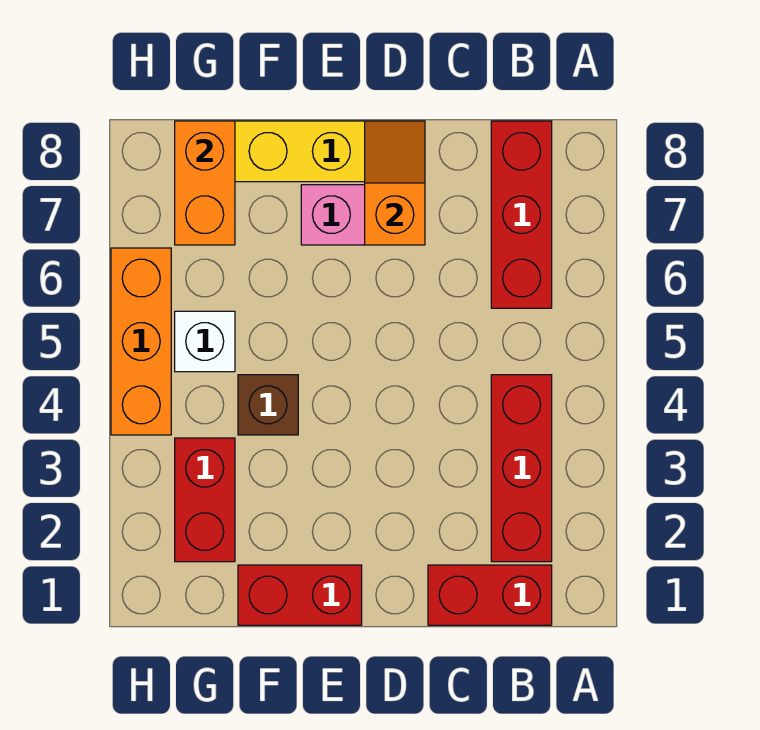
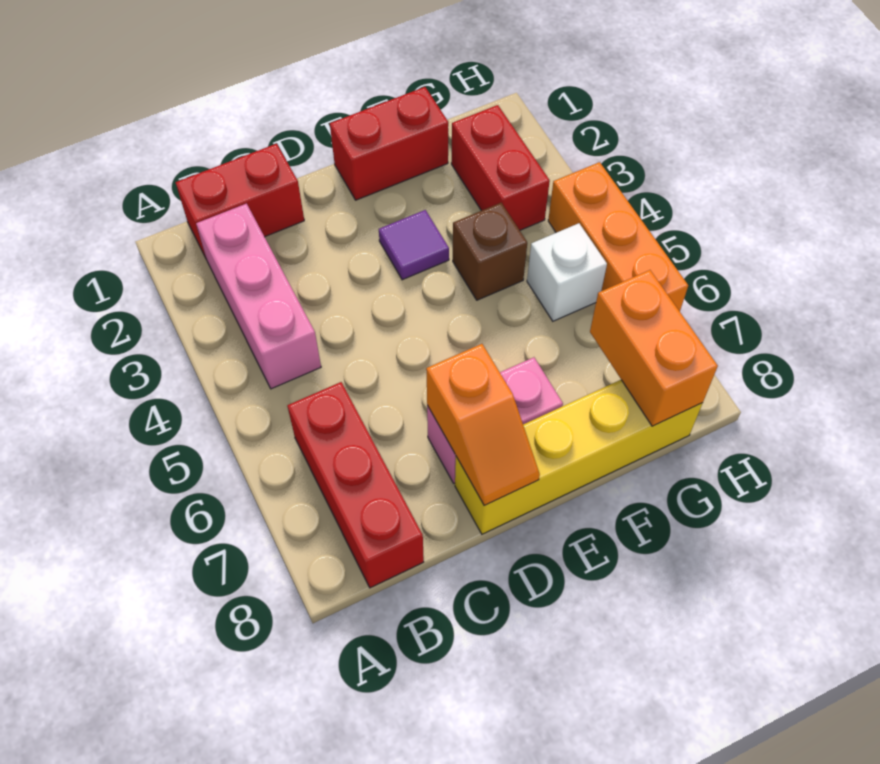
red 1x3 brick [491,375,552,562] -> pink 1x3 brick [196,204,321,389]
none -> purple 1x1 tile [379,210,449,280]

